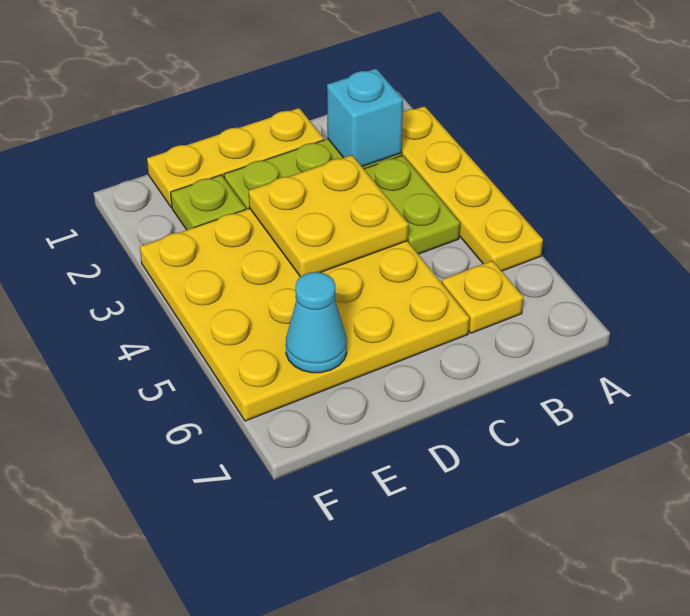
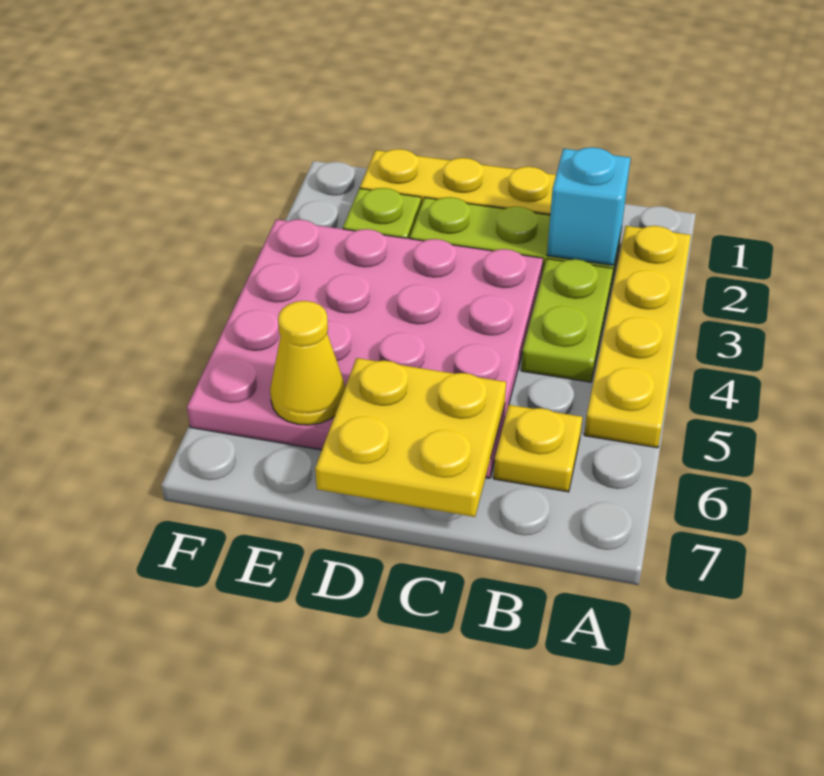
yellow 4x4 plate [140,208,469,421] -> pink 4x4 plate [187,219,543,478]
yellow 2x2 plate [249,155,408,277] -> yellow 2x2 plate moved to [315,358,506,517]
cyan 1x1 cone [286,272,347,373] -> yellow 1x1 cone [270,301,345,425]

